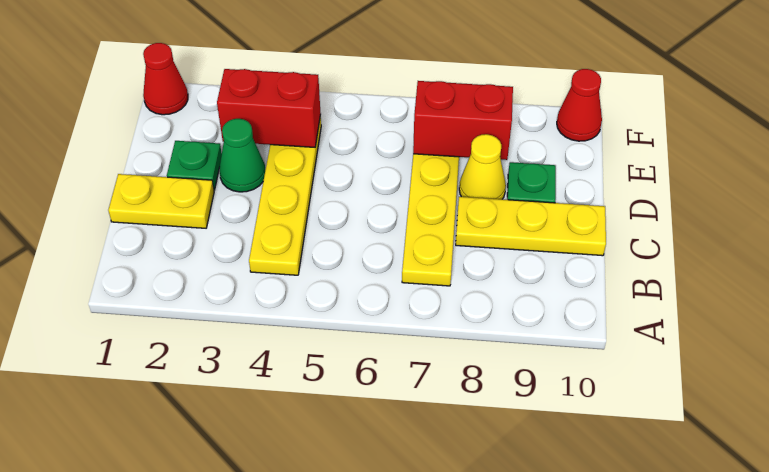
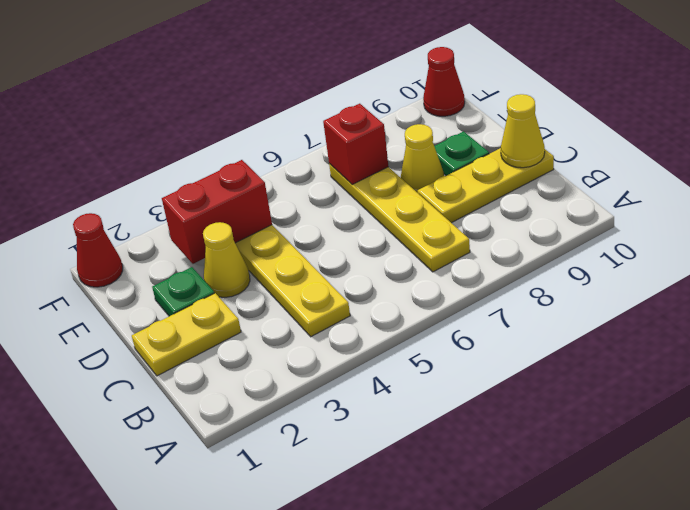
none -> yellow 1x1 cone [501,94,545,168]
green 1x1 cone [220,119,265,192] -> yellow 1x1 cone [203,222,250,297]
red 1x2 brick [413,81,513,160] -> red 1x1 brick [323,104,388,184]

